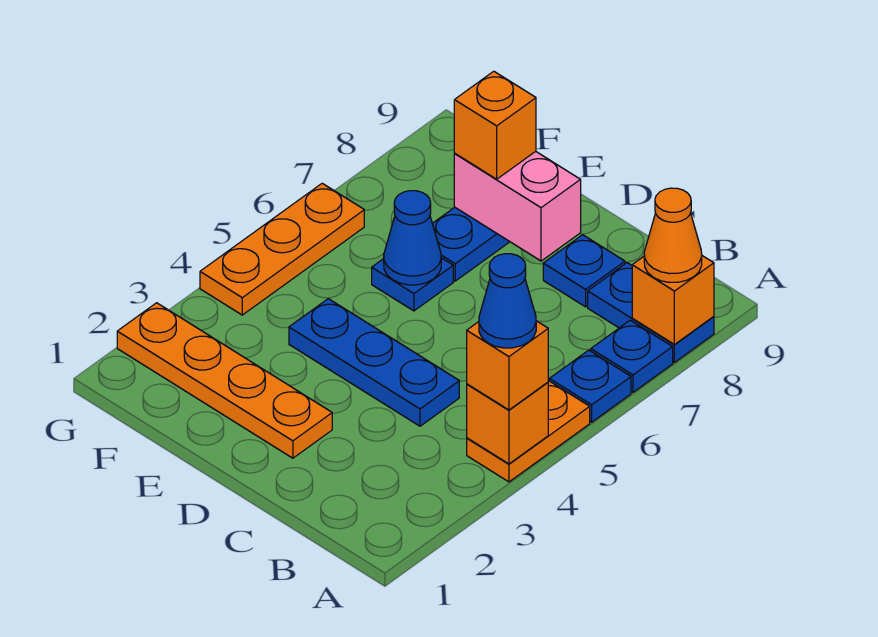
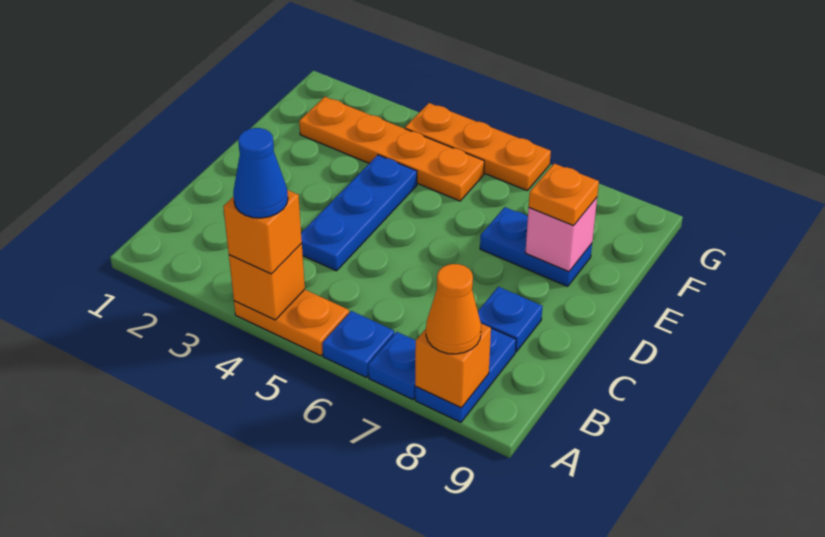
orange 1x4 plate [117,303,332,458] -> orange 1x4 plate turned to [299,97,484,201]
pink 1x2 brick [454,151,581,261] -> pink 1x1 brick [525,198,597,272]
blue 1x1 plate [372,258,453,311] -> none
blue 1x1 cone [384,191,441,285] -> none
orange 1x1 brick [454,71,536,179] -> orange 1x1 plate [529,164,599,226]

